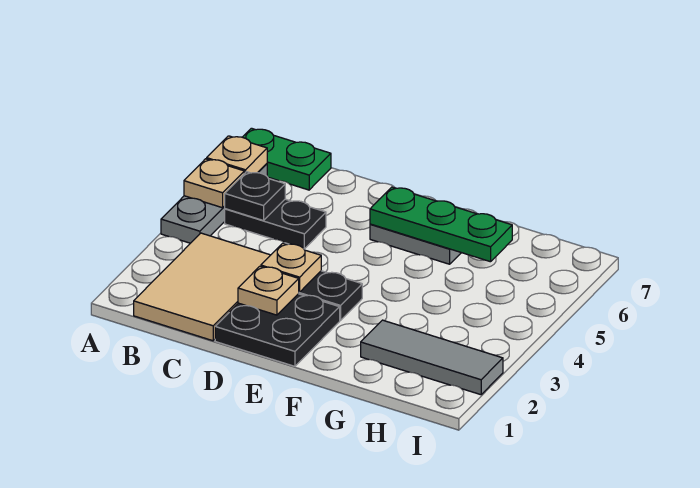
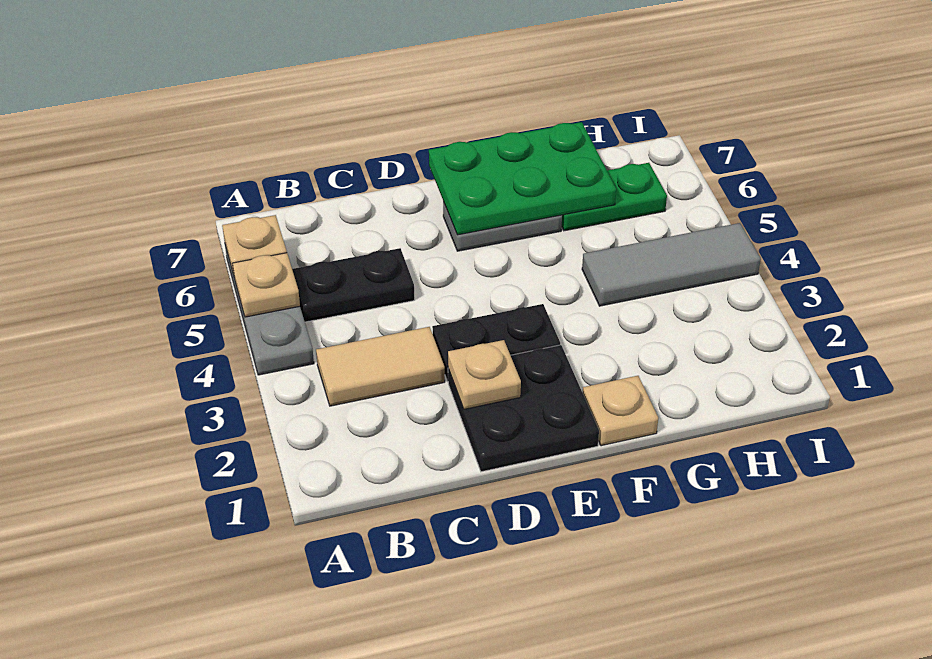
green 1x2 plate [243,128,331,190] -> green 1x2 plate moved to [562,163,667,231]
tan 2x3 tile [134,233,270,341] -> tan 1x2 tile [316,327,445,406]
black 1x1 plate [225,172,285,221] -> none
tan 1x1 plate [261,243,321,292] -> tan 1x1 plate moved to [583,376,658,446]
green 1x3 plate [370,187,512,262] -> green 2x3 plate [429,122,616,235]
grey 1x3 tile [361,320,503,395] -> grey 1x3 tile moved to [582,223,761,306]

